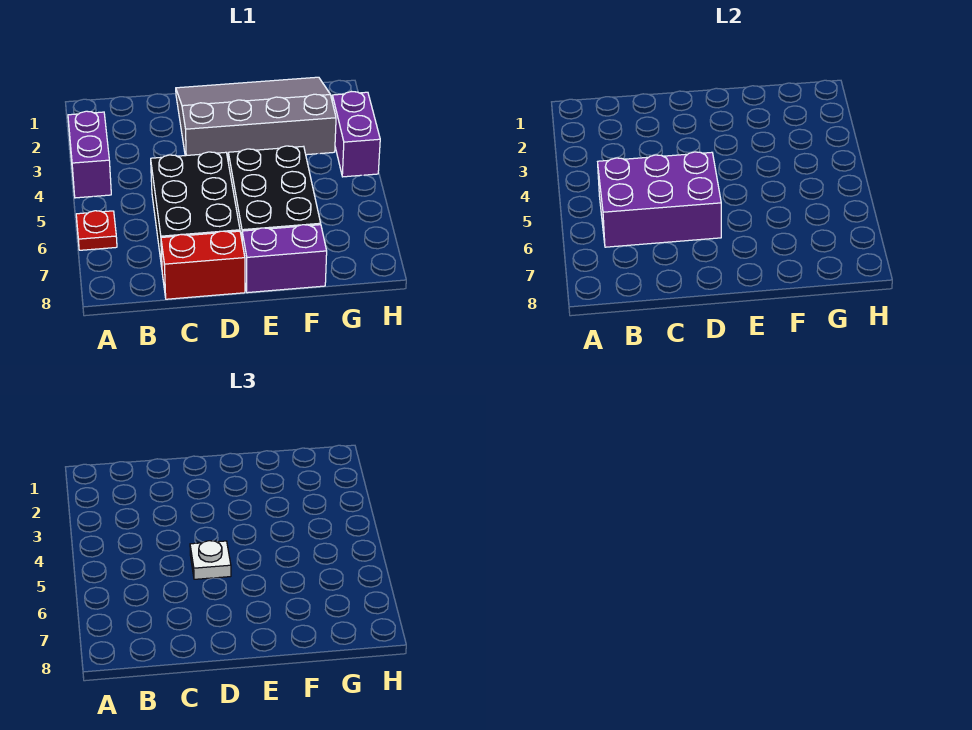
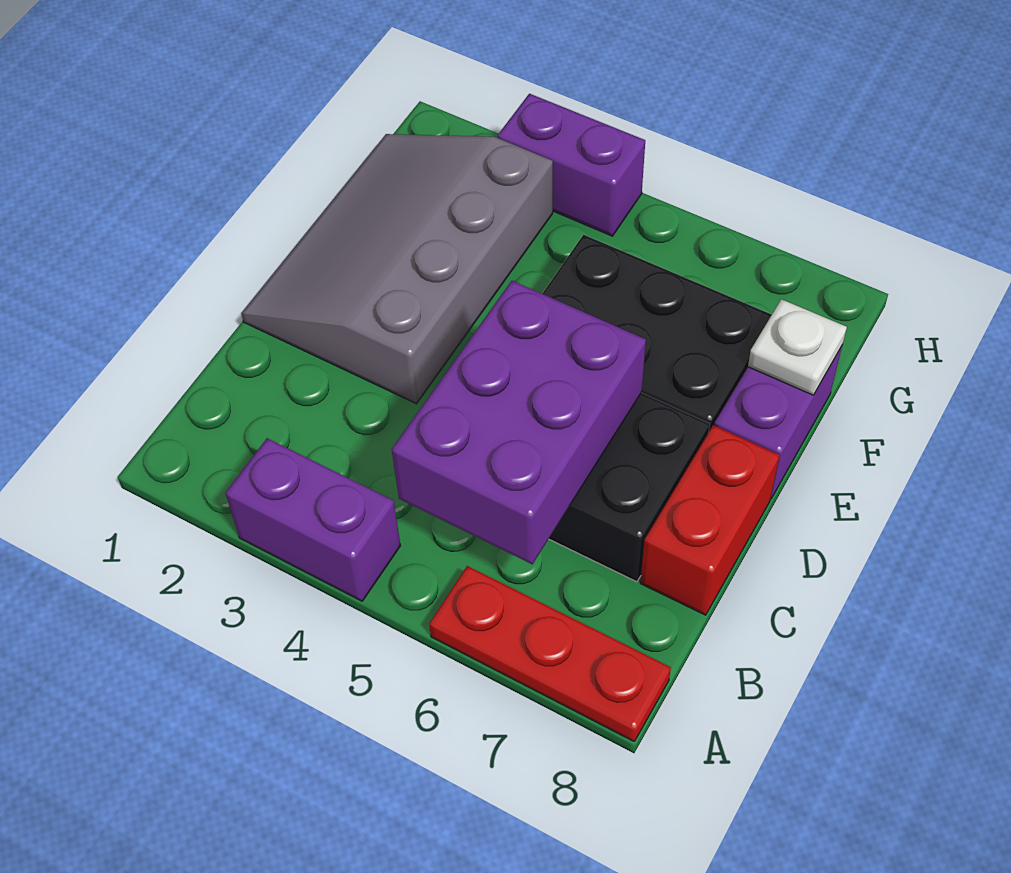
red 1x1 plate [76,211,117,250] -> red 1x3 plate [429,566,671,741]
white 1x1 plate [190,541,231,579] -> white 1x1 plate moved to [748,299,847,395]

